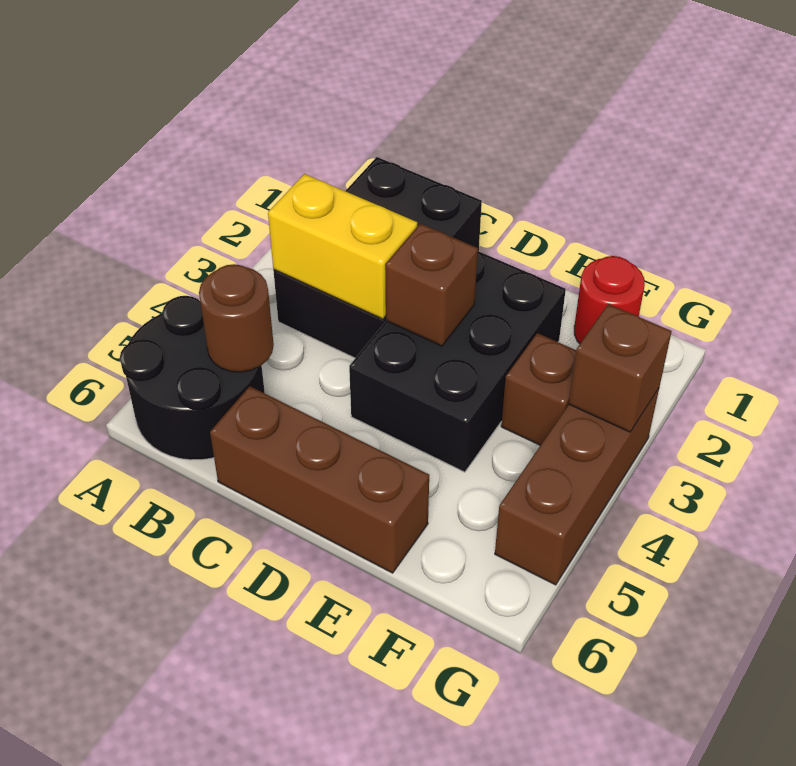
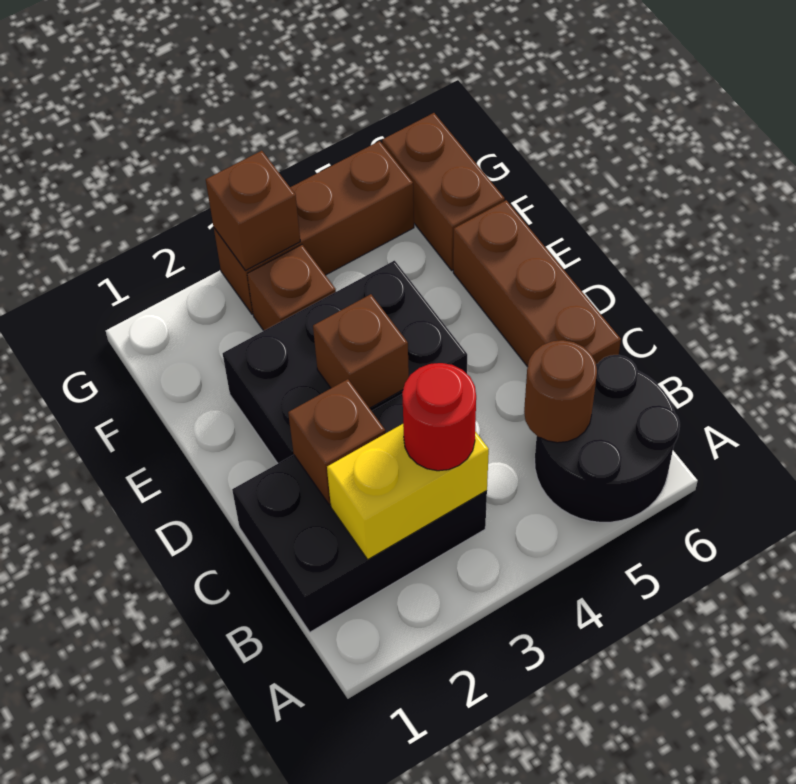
yellow 1x2 brick [268,174,417,319] -> yellow 1x2 brick turned to [327,424,489,559]
none -> brown 1x1 brick [288,379,386,505]
red 1x1 round brick [574,256,645,344] -> red 1x1 round brick moved to [402,363,476,471]
none -> brown 1x2 brick [382,113,505,270]

